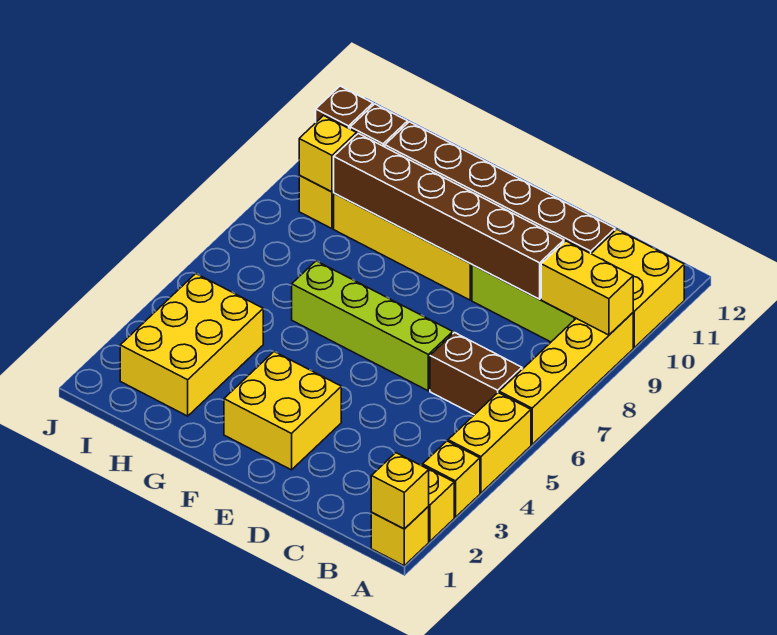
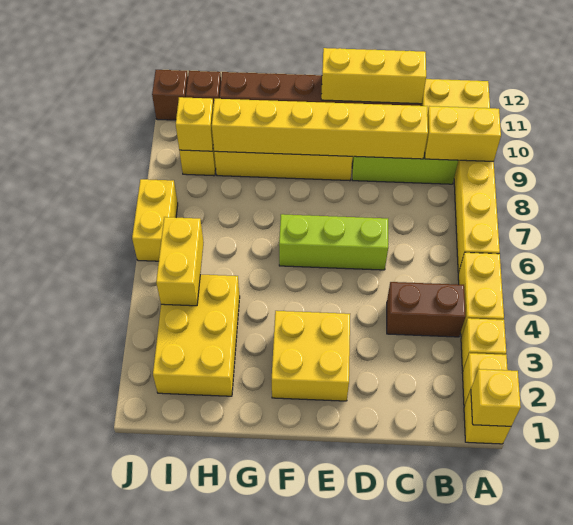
brown 1x2 brick [430,333,522,415] -> brown 1x2 brick moved to [387,282,466,337]
brown 1x6 brick [334,134,564,299] -> yellow 1x6 brick [212,99,428,159]
none -> yellow 1x3 brick [321,48,426,104]
lime 1x4 brick [292,261,453,391] -> lime 1x3 brick [279,214,388,270]
none -> yellow 1x2 brick [156,217,204,306]
none -> yellow 1x2 brick [132,179,178,261]

